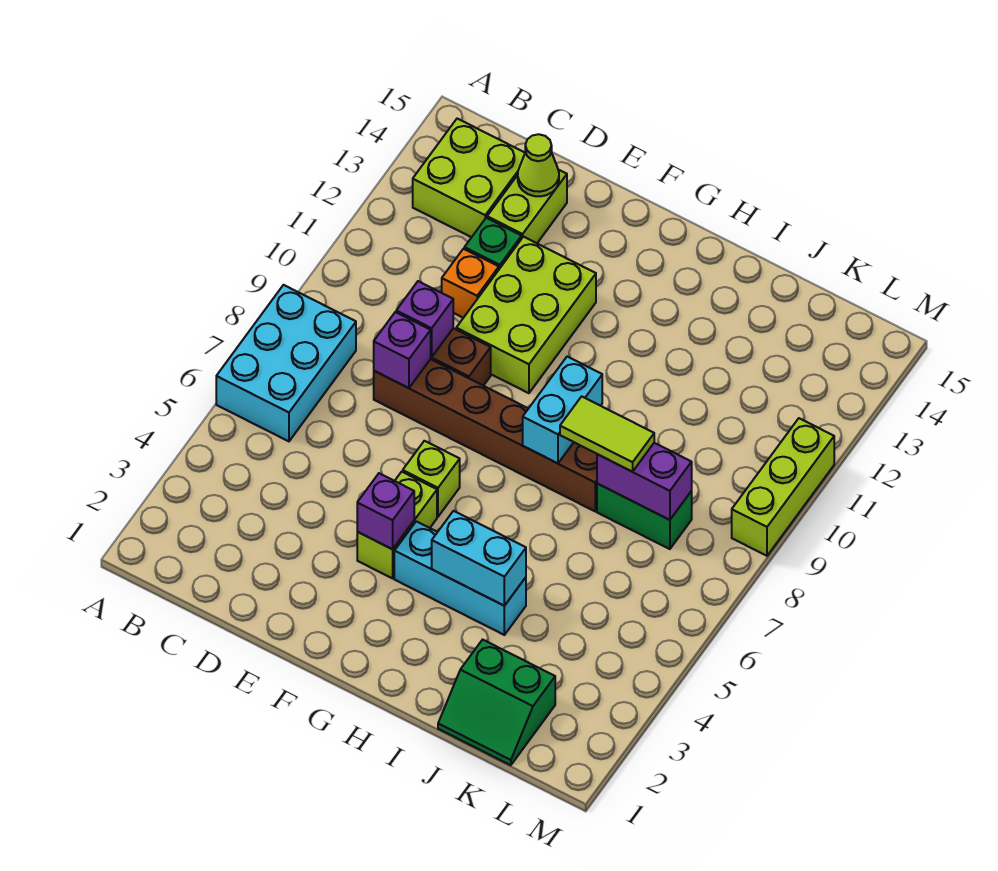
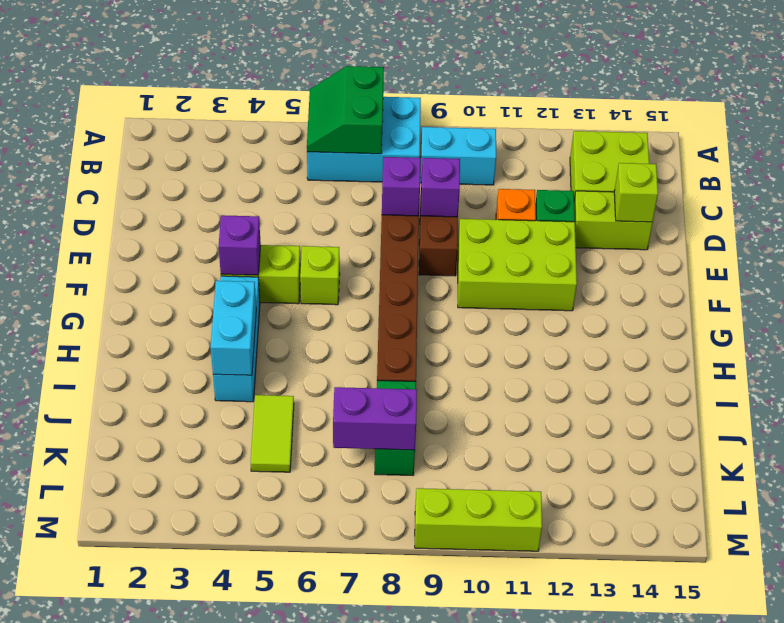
lime 1x1 cone [518,134,559,196] -> lime 1x1 brick [614,163,658,222]
cyan 1x2 brick [523,357,602,463] -> cyan 1x2 brick moved to [420,127,496,185]
lime 1x2 tile [560,396,654,472] -> lime 1x2 tile moved to [251,395,294,472]
green 2x2 slope [438,640,555,765] -> green 2x2 slope moved to [307,66,384,154]
purple 1x2 brick [597,443,692,520] -> purple 1x2 brick turned to [333,387,417,450]

